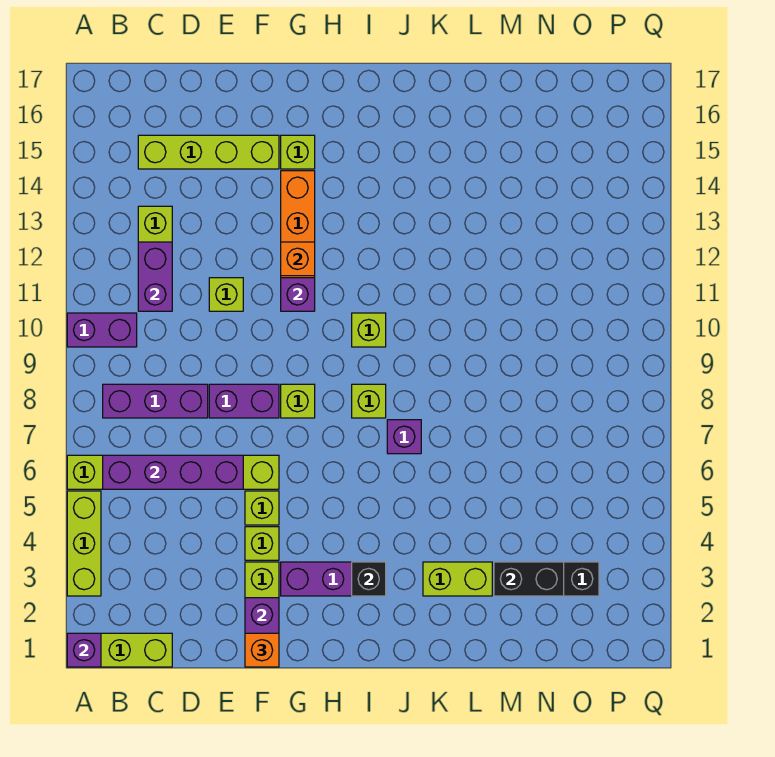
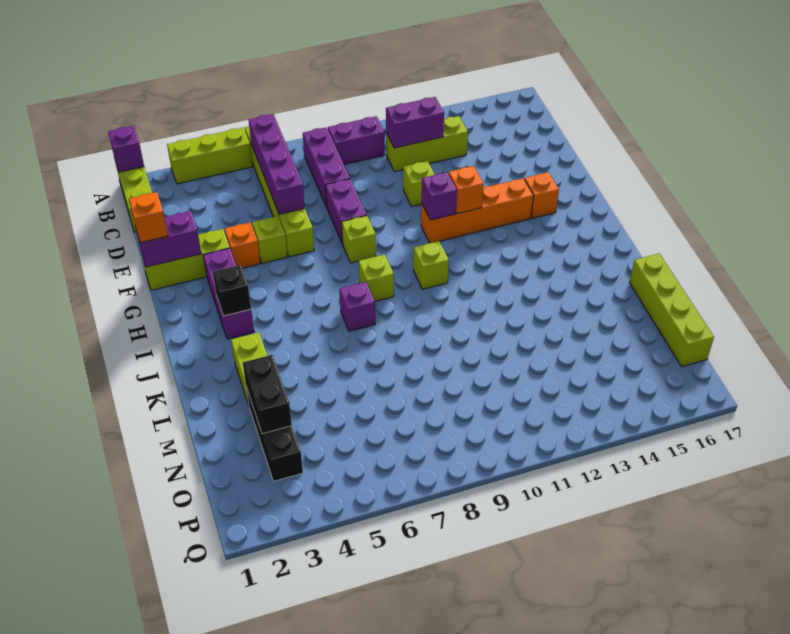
purple 1x2 brick [67,313,137,347] -> purple 1x2 brick turned to [328,116,385,164]
lime 1x4 brick [138,135,279,169] -> lime 1x4 brick moved to [630,254,714,366]
lime 1x1 brick [245,527,279,560] -> orange 1x1 brick [225,222,260,268]
lime 1x1 brick [281,135,315,169] -> orange 1x1 brick [524,172,559,218]

